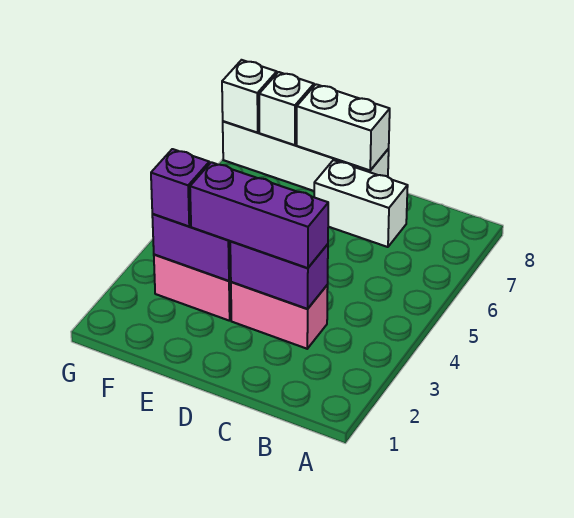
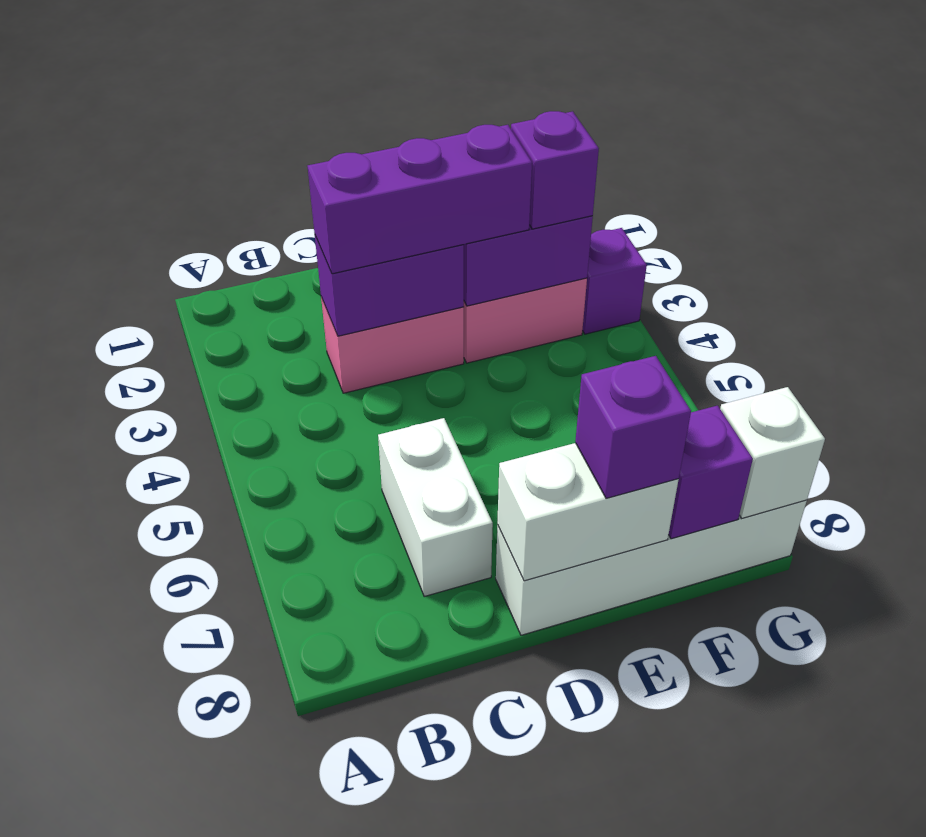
white 1x2 brick [314,160,408,247] -> white 1x2 brick turned to [378,418,493,596]
none -> purple 1x1 brick [575,356,691,498]
white 1x1 brick [259,72,314,145] -> purple 1x1 brick [668,406,753,539]
none -> purple 1x1 brick [582,228,647,334]

